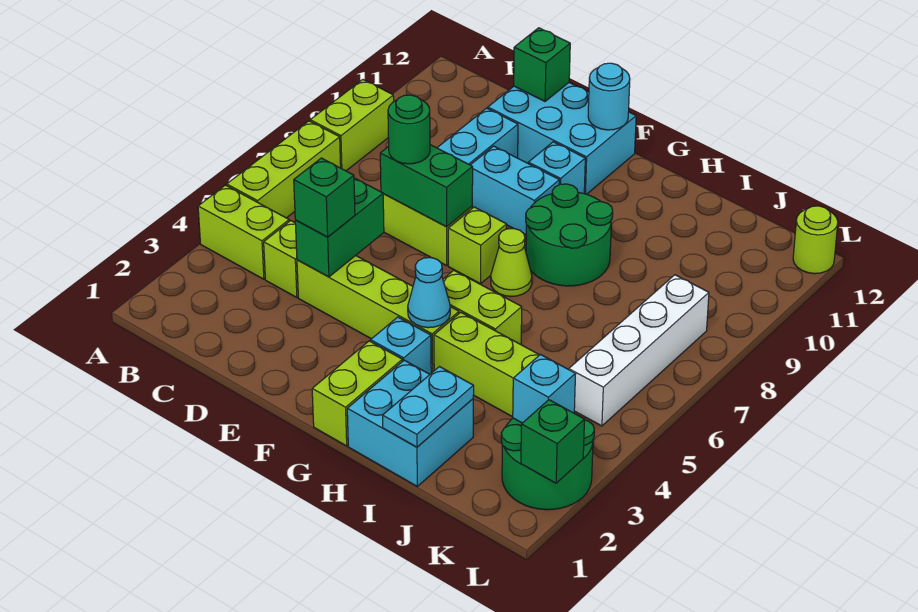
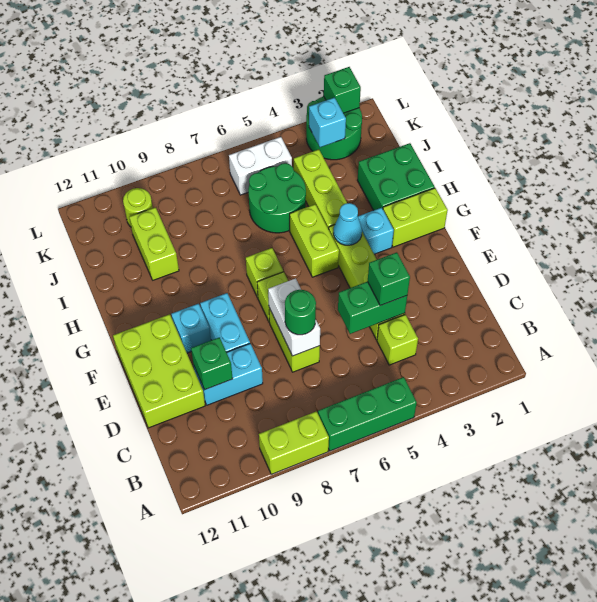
lime 1x2 brick [198,185,289,279] -> lime 1x2 brick moved to [129,207,179,280]
lime 1x3 brick [227,121,341,218] -> green 1x3 brick [318,377,417,451]
green 1x2 brick [380,145,473,227] -> white 1x2 brick [268,278,320,356]
cyan 2x3 brick [488,83,636,194] -> lime 2x3 brick [113,314,205,428]
green 1x1 brick [514,28,570,101] -> green 1x1 brick moved to [191,337,233,390]
cyan 1x1 round brick [588,63,630,130] -> none
lime 1x1 cone [491,228,532,297] -> lime 1x1 brick [246,248,283,298]
green 2x2 round brick [526,184,613,286] -> green 2x2 round brick moved to [248,163,306,233]
cyan 2x2 brick [347,360,473,486] -> green 2x2 brick [357,143,435,210]
cyan 1x2 plate [383,367,474,447] -> none
white 1x4 brick [569,275,709,426] -> white 1x2 brick [229,137,292,195]
lime 1x1 round brick [793,206,838,274] -> lime 1x1 round brick moved to [123,188,153,227]

